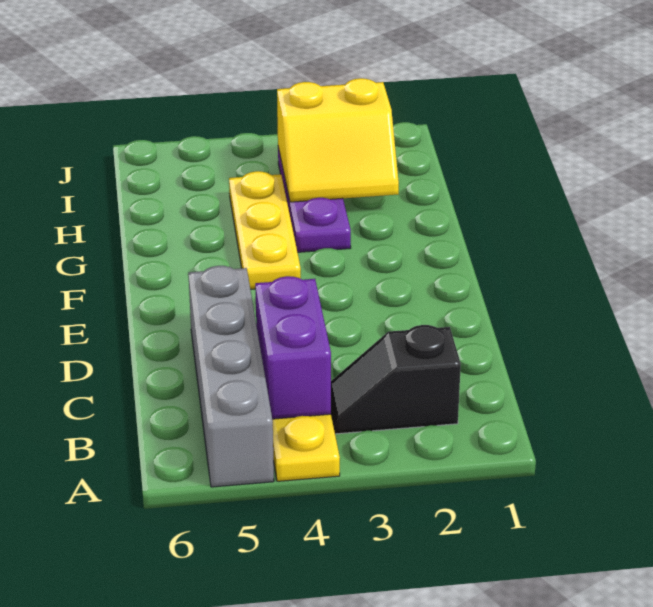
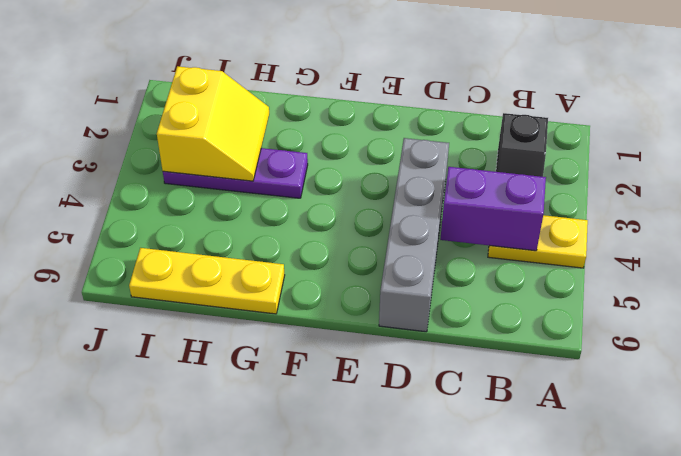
grey 1x4 brick [188,266,274,487] -> grey 1x4 brick turned to [379,138,449,332]
yellow 1x3 plate [229,171,301,289] -> yellow 1x3 plate moved to [129,248,285,314]

